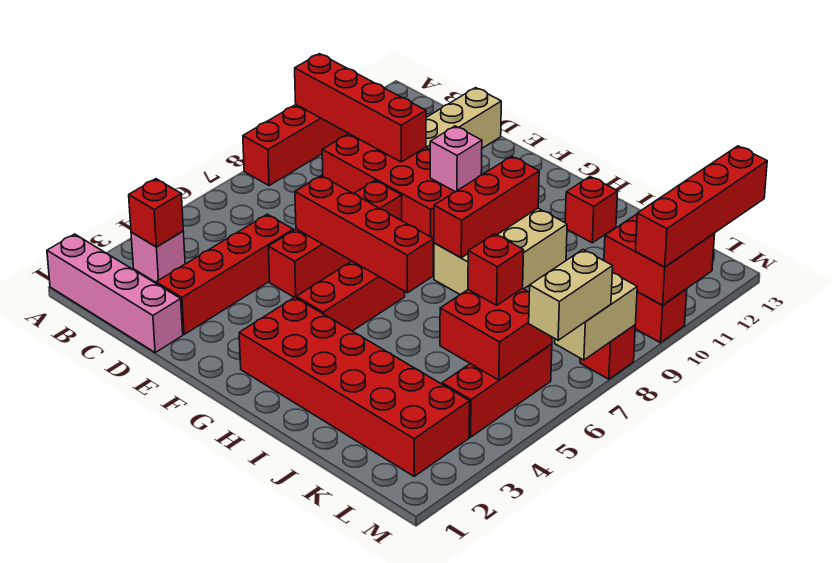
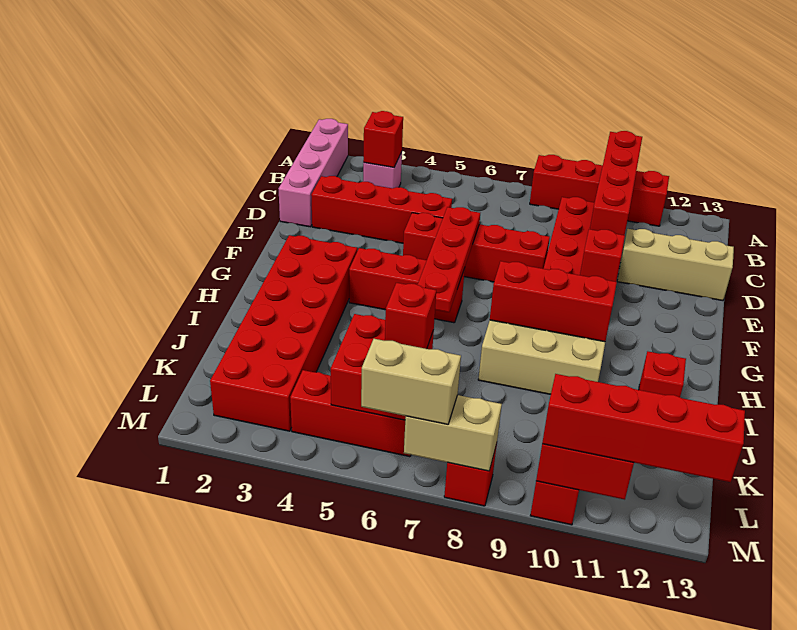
red 1x4 brick [295,176,433,293] -> red 1x4 plate [418,207,480,312]
pink 1x1 brick [430,126,482,192] -> red 1x1 brick [580,229,625,282]

